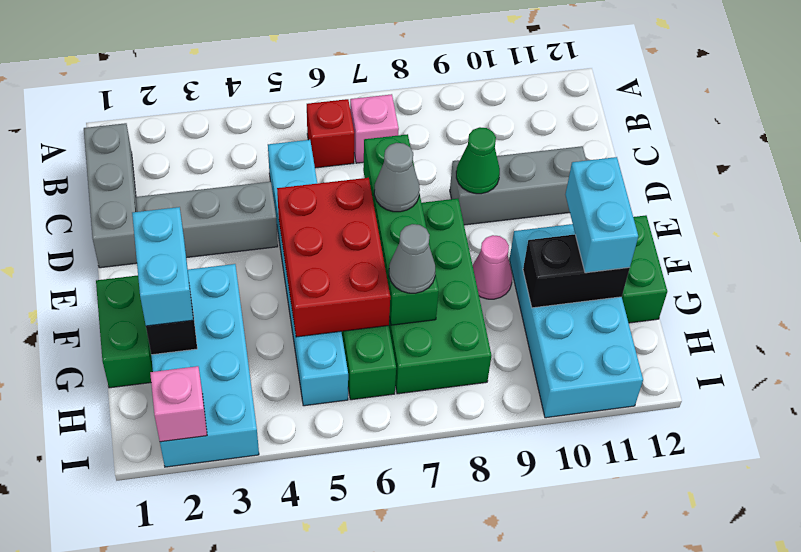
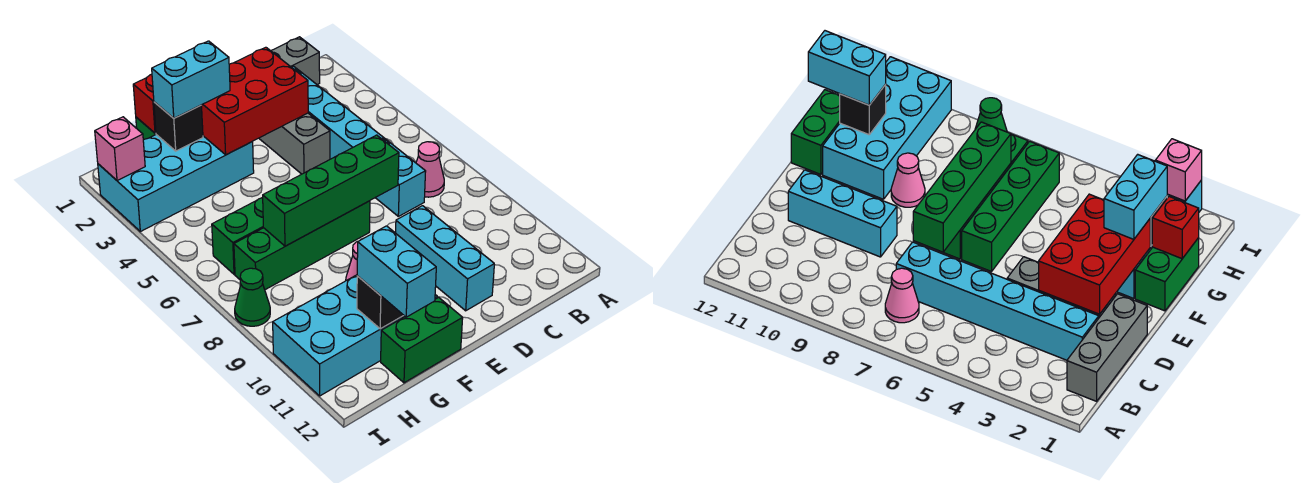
red 1x1 brick [307,99,354,168] -> red 1x1 brick moved to [133,74,156,133]
pink 1x1 brick [350,94,399,163] -> pink 1x1 cone [416,142,444,197]
cyan 1x6 brick [268,140,348,406] -> cyan 1x6 brick turned to [292,66,426,216]
grey 1x3 brick [450,146,586,225] -> cyan 1x3 brick [396,206,494,311]
green 1x1 cone [456,127,500,194] -> green 1x1 cone moved to [235,268,270,326]
red 2x3 brick [277,178,390,337] -> red 2x3 brick moved to [202,47,308,155]
green 2x4 brick [389,199,491,394] -> green 1x4 brick [234,201,370,290]
grey 1x1 cone [374,143,420,212] -> none
cyan 1x2 brick [565,157,638,273] -> cyan 1x2 brick turned to [357,226,436,317]
grey 1x1 cone [389,224,436,293] -> none
black 1x2 brick [523,234,630,308] -> black 1x1 brick [357,276,404,329]

